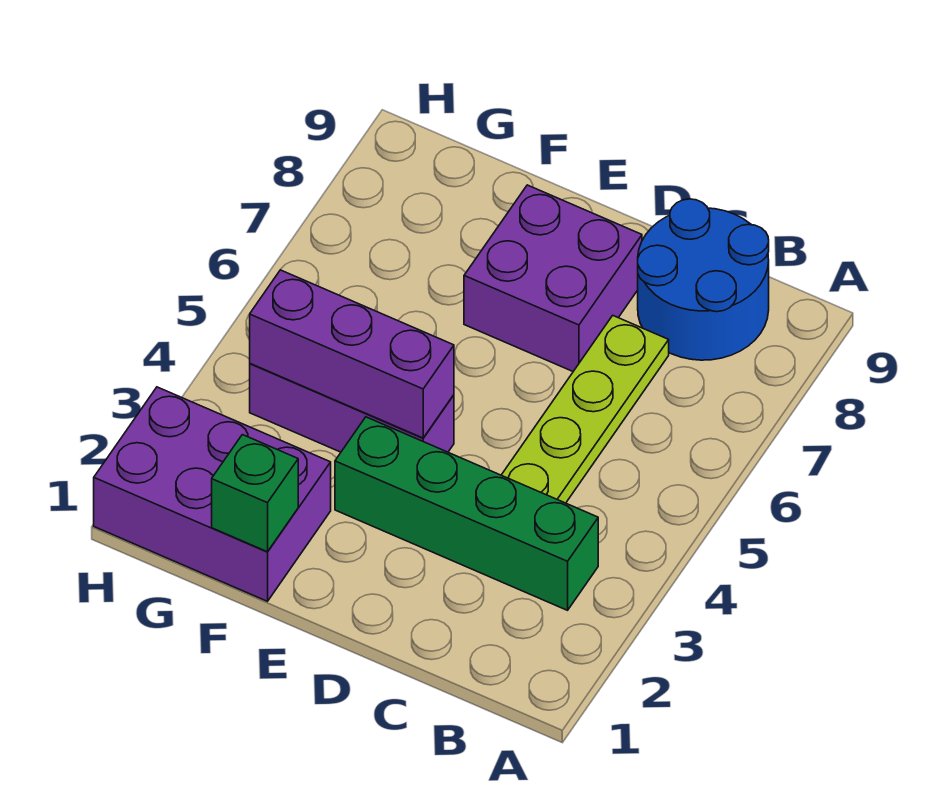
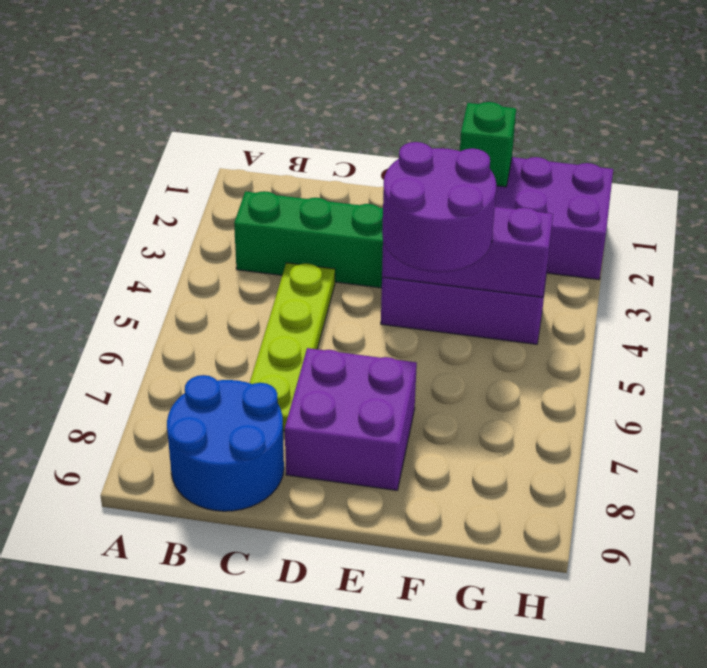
none -> purple 2x2 round brick [382,142,496,272]

